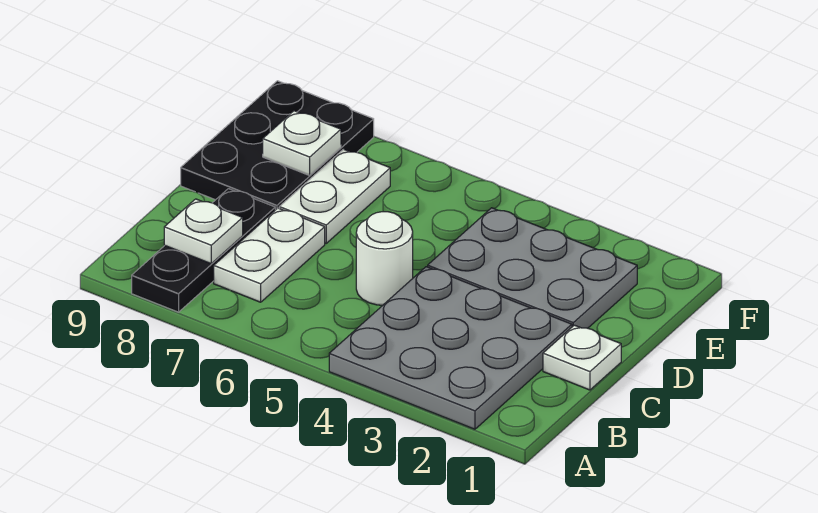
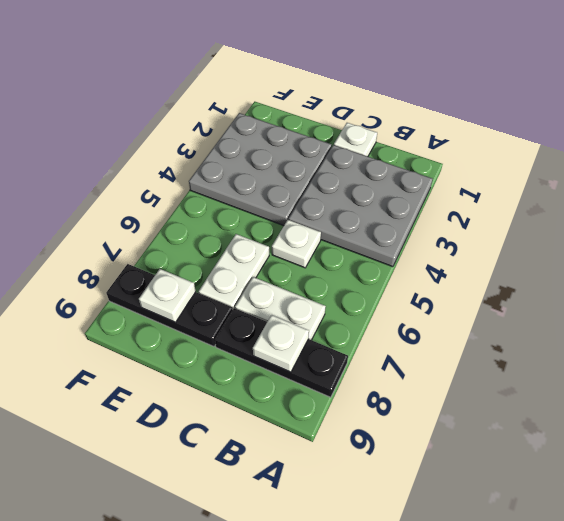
white 1x1 round brick [356,212,413,305] -> white 1x1 plate [272,220,321,268]
grey 2x3 plate [428,208,637,328] -> grey 3x3 plate [189,113,332,226]
white 1x2 plate [279,149,390,243] -> white 1x2 plate turned to [199,234,269,310]
black 2x3 plate [181,81,374,210] -> black 1x3 plate [106,264,232,347]

